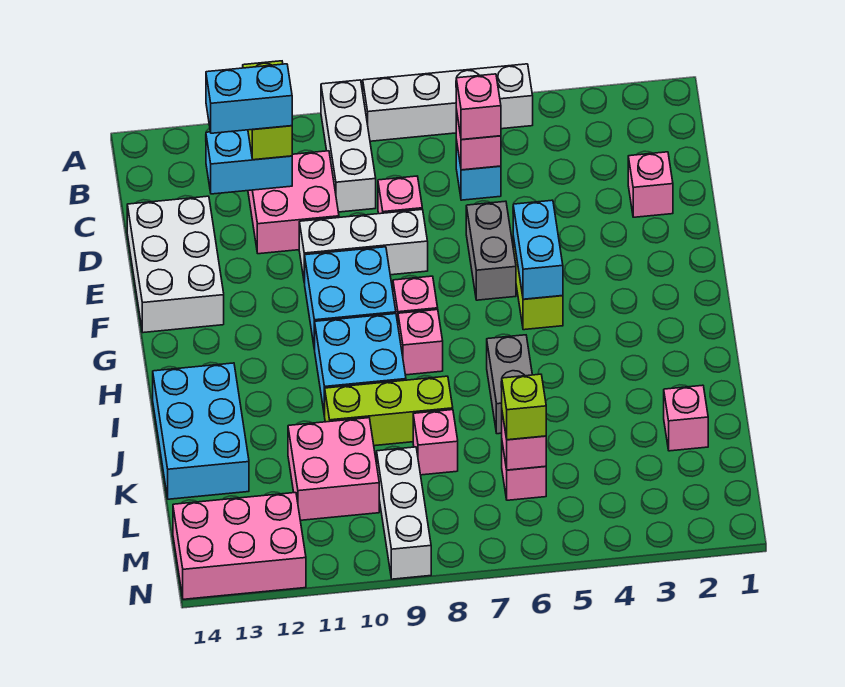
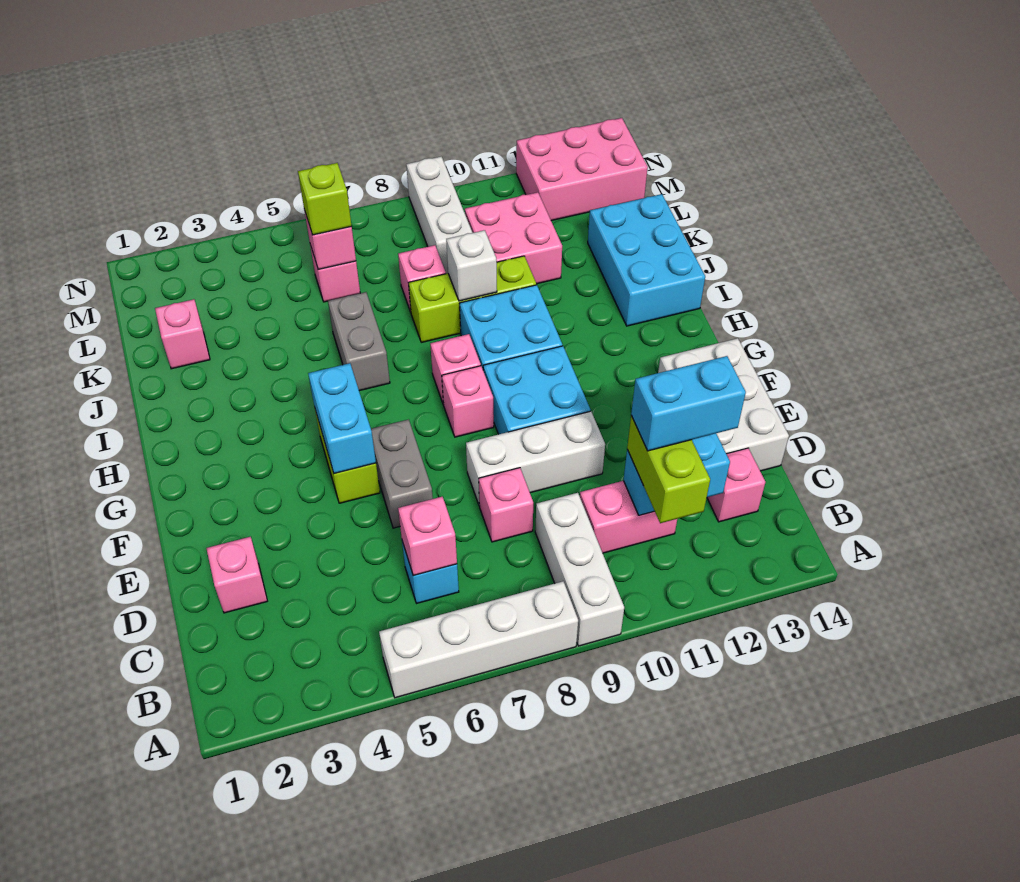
pink 1x1 brick [456,74,501,140] -> pink 1x1 brick moved to [707,448,765,522]
pink 2x2 brick [248,151,339,254] -> pink 1x2 brick [580,481,677,553]
none -> white 1x1 brick [446,230,497,301]

